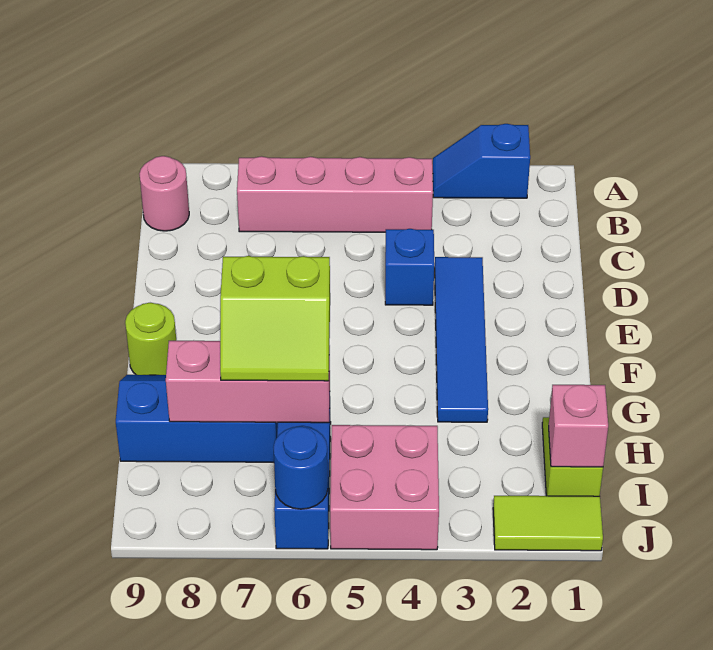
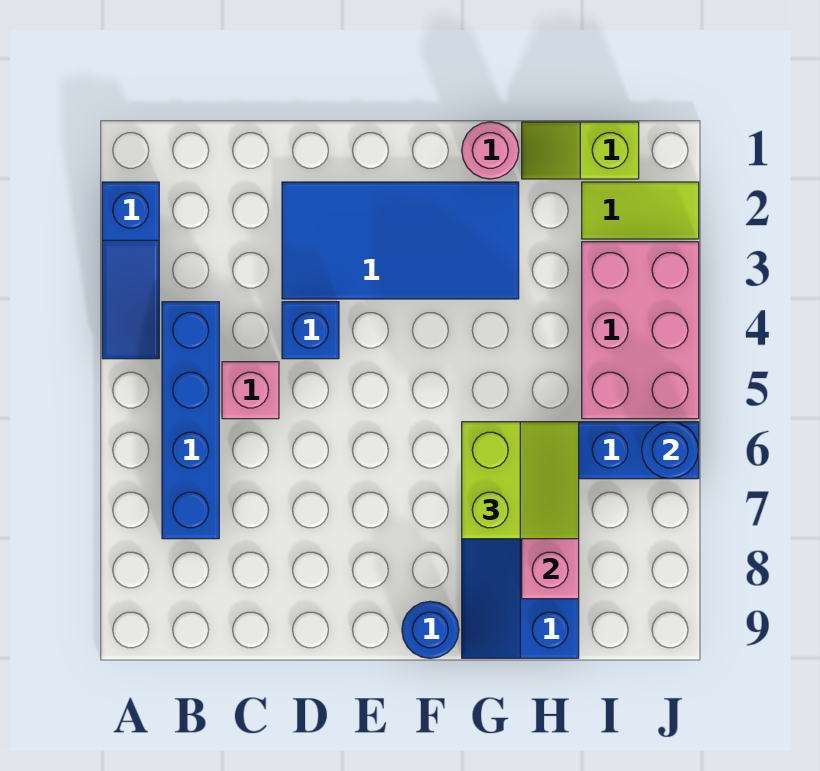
blue 1x2 slope [433,124,530,198] -> blue 1x3 slope [102,182,159,359]
pink 1x4 brick [237,156,433,232] -> blue 1x4 brick [162,302,219,539]
pink 1x1 round brick [139,156,189,231] -> pink 1x1 round brick moved to [462,122,519,179]
blue 1x4 tile [435,257,488,422] -> blue 2x4 tile [282,182,519,299]
lime 1x1 round brick [125,303,176,375] -> blue 1x1 round brick [402,601,459,658]
pink 1x1 brick [548,385,608,467] -> pink 1x1 brick moved to [222,362,279,419]
pink 2x2 brick [330,425,439,550] -> pink 2x3 brick [582,242,699,419]
lime 1x2 tile [493,496,603,551] -> lime 1x2 tile turned to [582,182,699,239]

